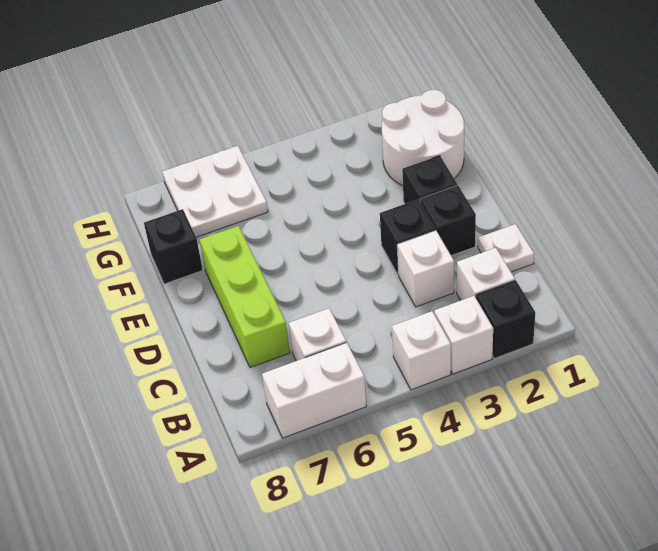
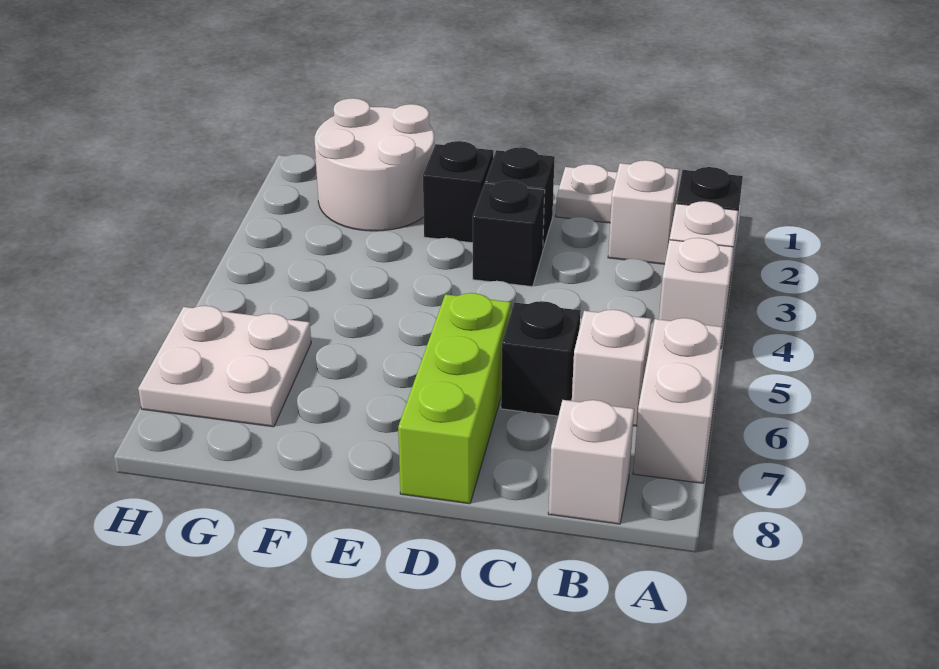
white 1x1 brick [397,231,454,307] -> white 1x1 brick moved to [548,400,634,524]
lime 1x3 brick [200,226,290,368] -> lime 1x3 brick turned to [398,293,511,504]
black 1x1 brick [144,209,203,284] -> black 1x1 brick moved to [501,301,581,416]

